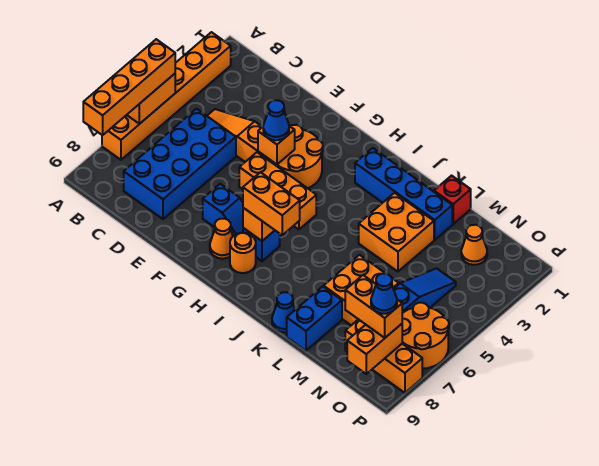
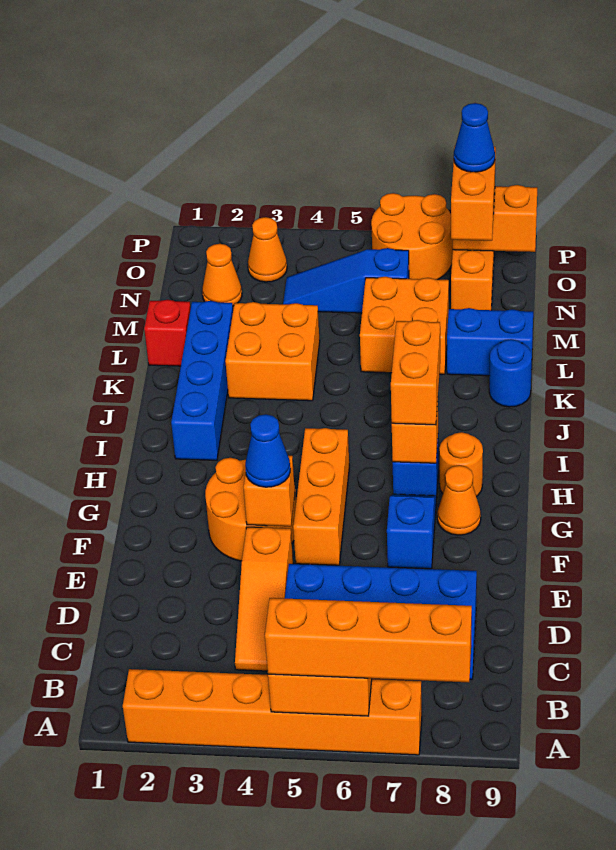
blue 1x1 cone [272,292,295,332] -> blue 1x1 round brick [489,339,532,407]
none -> orange 1x1 cone [248,217,287,282]

